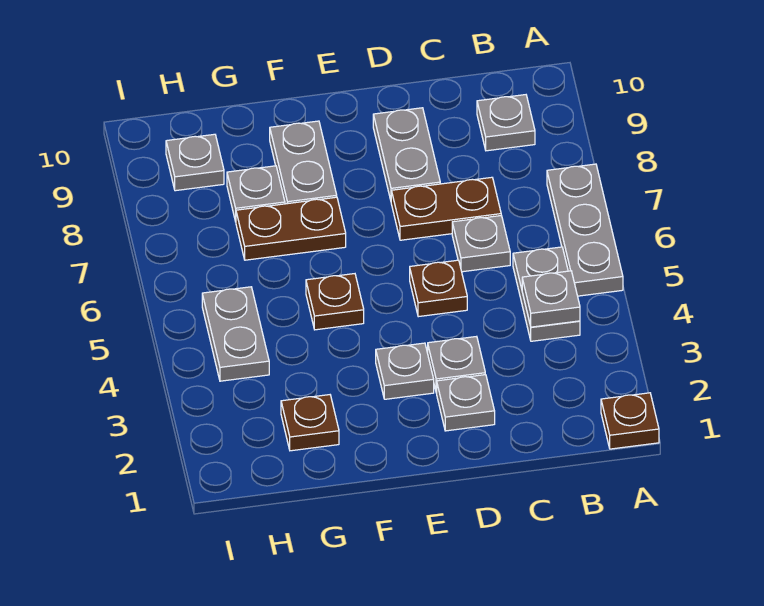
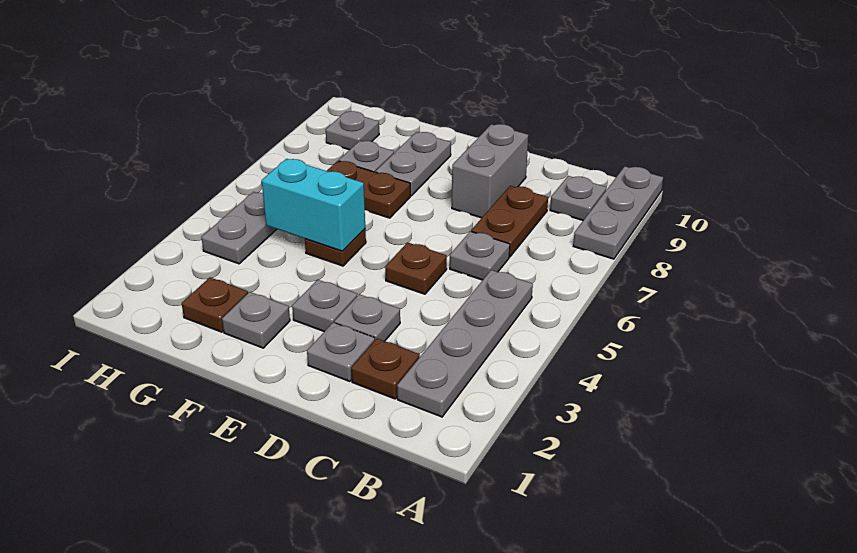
brown 1x1 plate [601,393,659,449] -> brown 1x1 plate moved to [351,339,420,399]
grey 1x3 plate [547,164,623,296] -> grey 1x3 plate moved to [573,166,663,259]
grey 1x2 plate [513,247,580,341] -> grey 1x4 plate [397,270,533,417]
grey 1x1 plate [522,271,580,327] -> grey 1x1 plate moved to [222,292,290,348]
brown 1x2 plate [391,177,501,240] -> brown 1x2 plate turned to [471,186,548,257]
grey 1x2 plate [373,108,440,200] -> grey 1x2 brick [452,124,528,218]
none -> cyan 1x2 brick [262,159,365,251]

